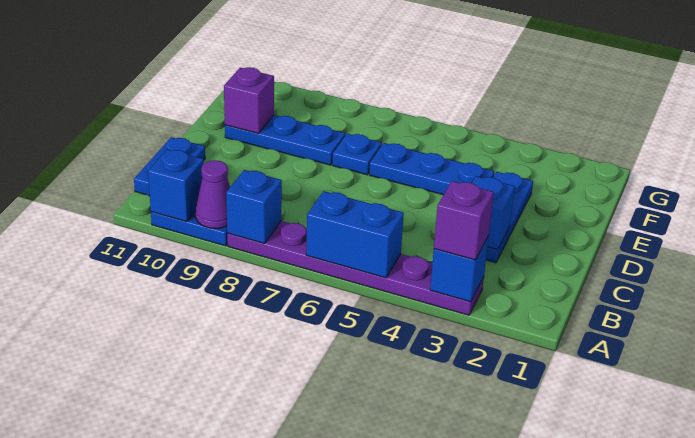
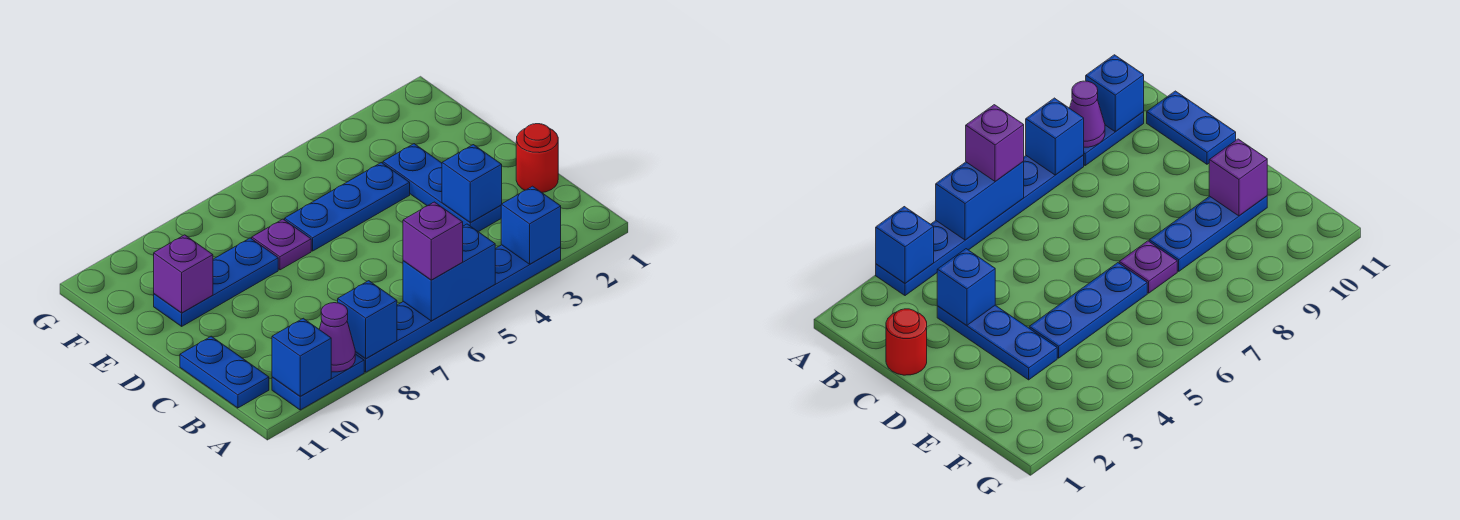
purple 1x6 plate [227,221,484,315] -> blue 1x6 plate [355,245,561,372]
purple 1x1 brick [434,181,494,260] -> purple 1x1 brick moved to [403,202,463,280]
none -> red 1x1 round brick [516,124,558,193]
blue 1x1 plate [332,134,382,175] -> purple 1x1 plate [252,219,311,270]

